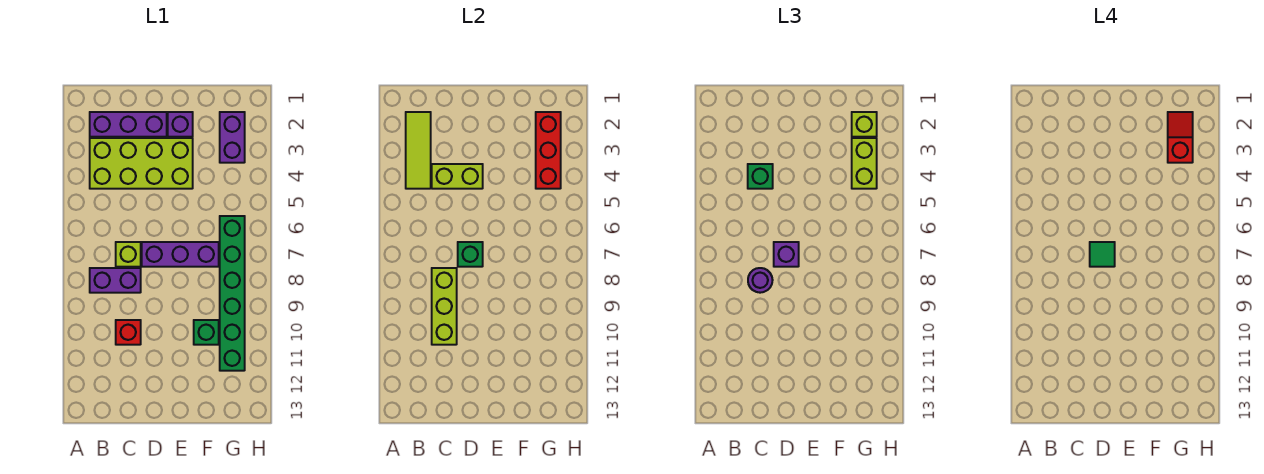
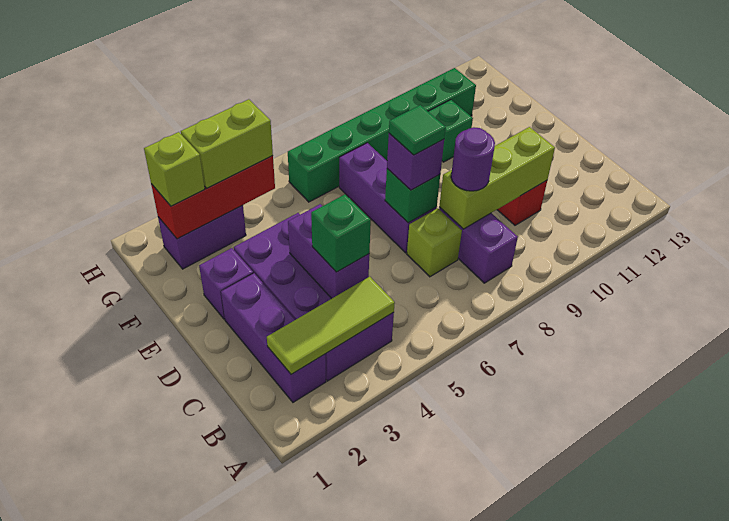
lime 2x4 brick [90,138,193,189] -> purple 2x4 brick [234,213,394,381]
lime 1x2 brick [432,164,483,189] -> purple 1x2 brick [288,204,369,299]
red 1x2 slope [1168,112,1193,163] -> none

